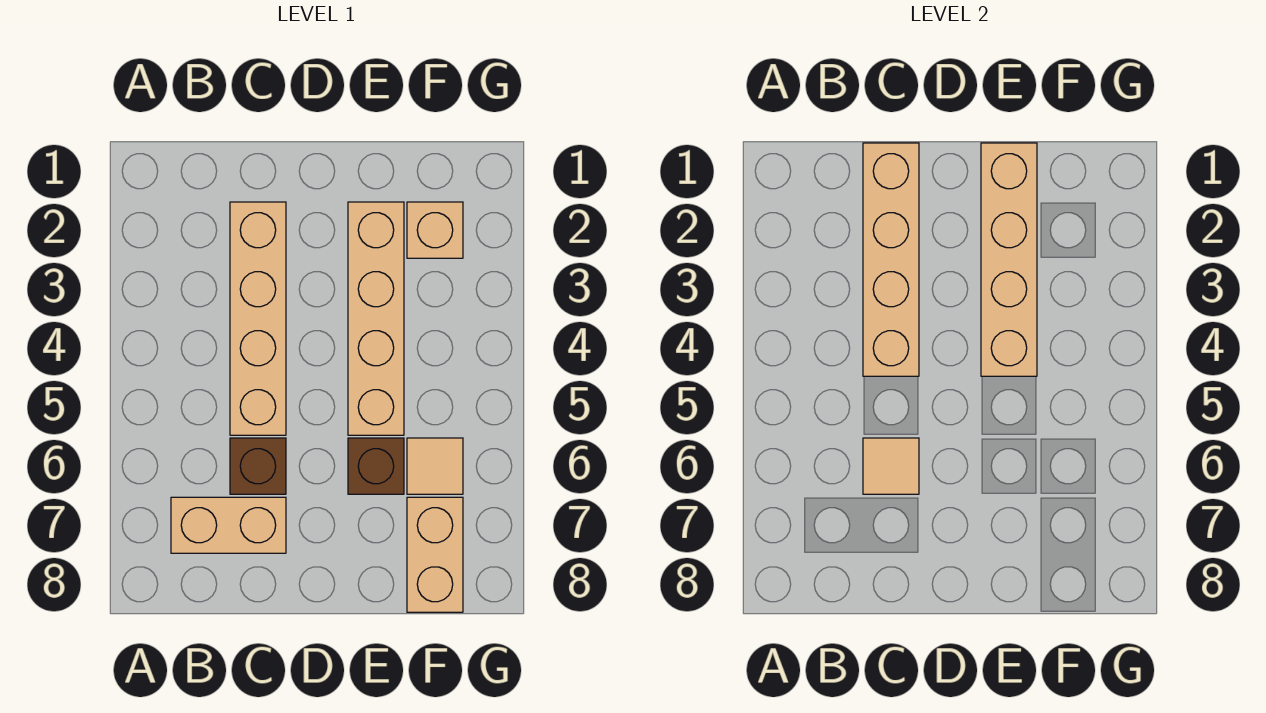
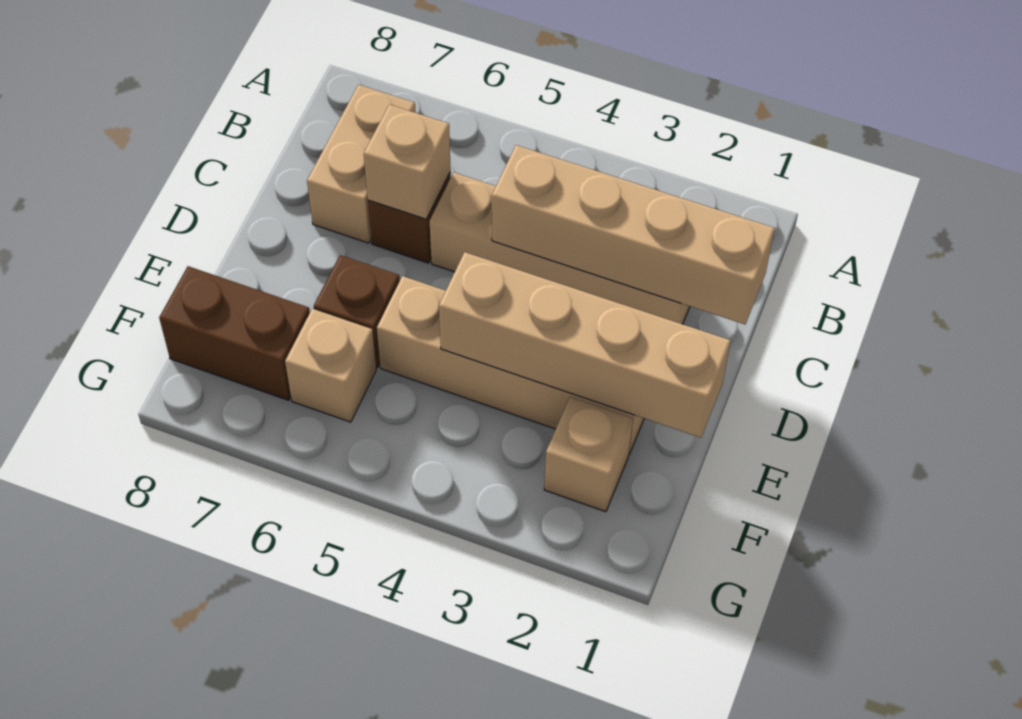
tan 1x1 tile [863,438,919,494] -> tan 1x1 brick [364,104,451,219]
tan 1x1 tile [407,438,463,494] -> tan 1x1 brick [285,309,376,422]
tan 1x2 brick [407,497,463,612] -> brown 1x2 brick [159,266,310,400]

